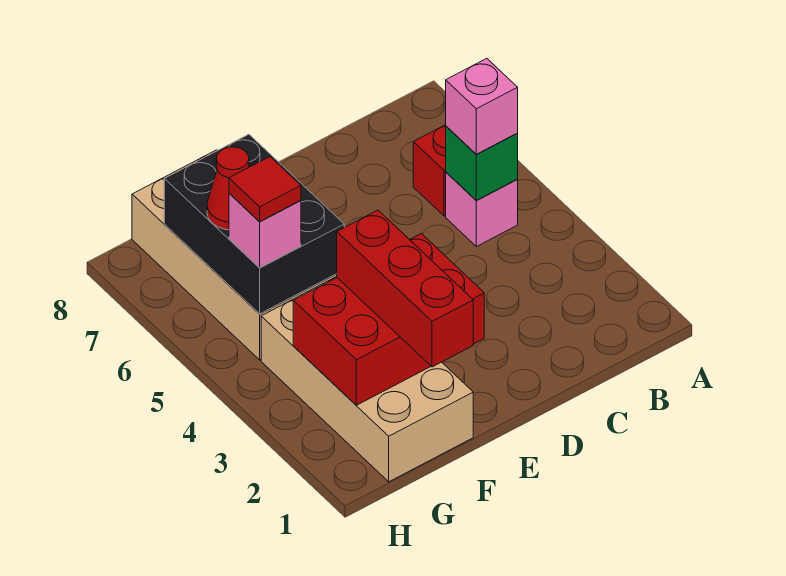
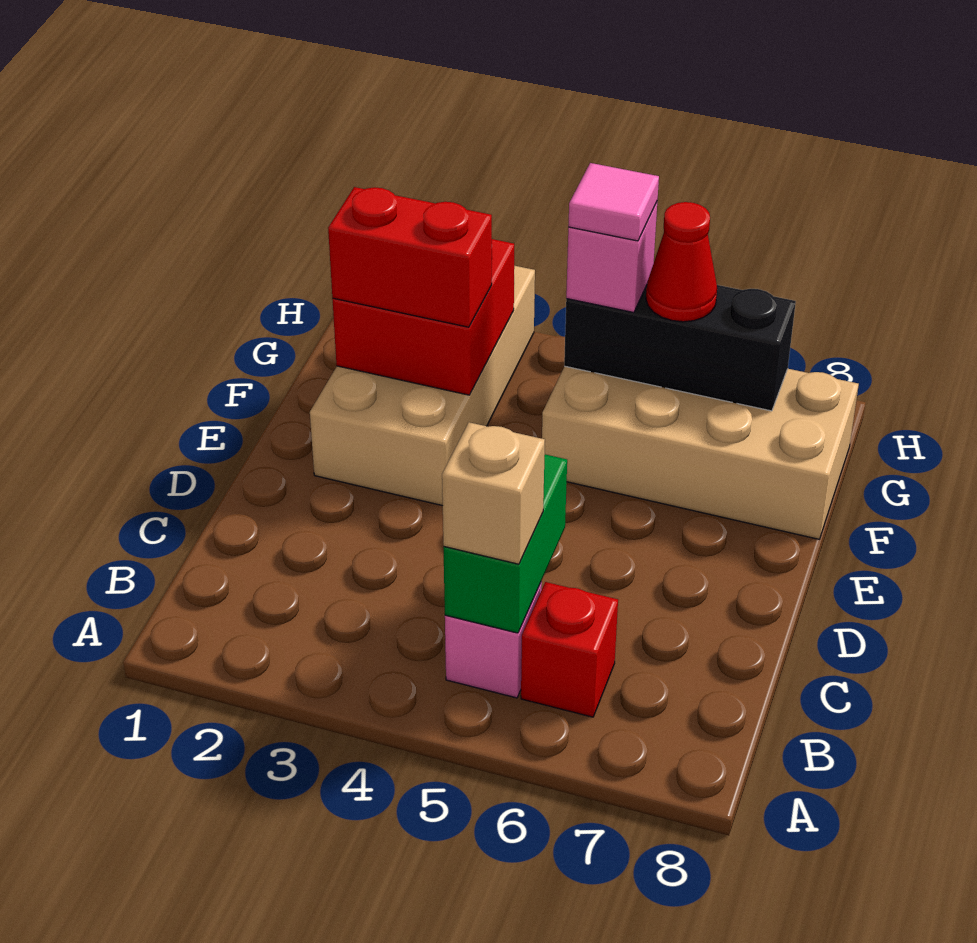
green 1x1 brick [446,126,518,200] -> green 1x2 brick [443,454,567,633]
pink 1x1 brick [446,58,518,154] -> tan 1x1 brick [442,422,545,564]
red 2x3 brick [293,233,484,405] -> red 2x2 brick [332,239,514,395]
tan 2x4 brick [261,277,473,482] -> tan 2x4 brick turned to [310,266,535,506]
red 1x3 brick [337,210,473,367] -> red 1x2 brick [328,187,492,327]
black 2x3 brick [164,134,344,314] -> black 1x3 brick [564,285,796,411]
red 1x1 tile [229,157,301,222] -> pink 1x1 tile [568,163,659,241]

